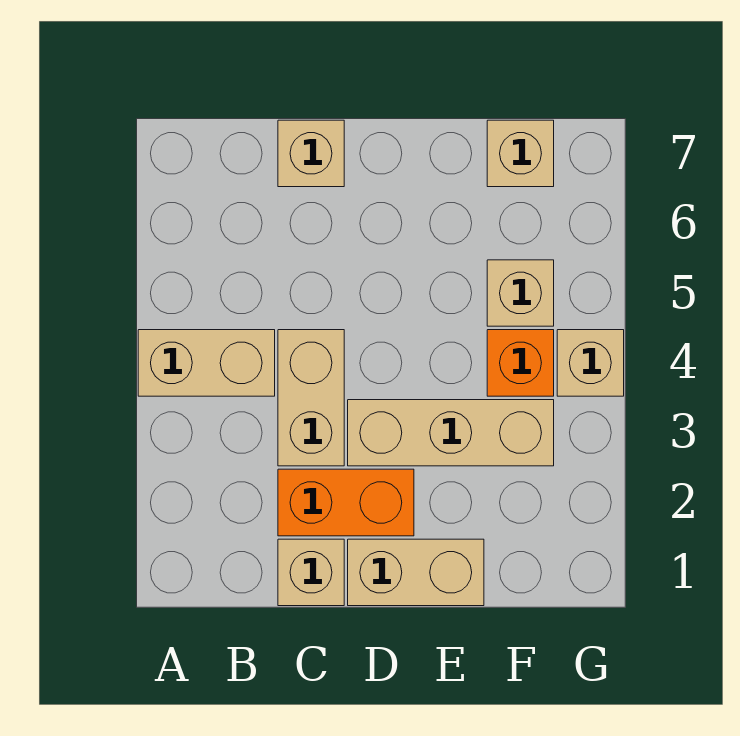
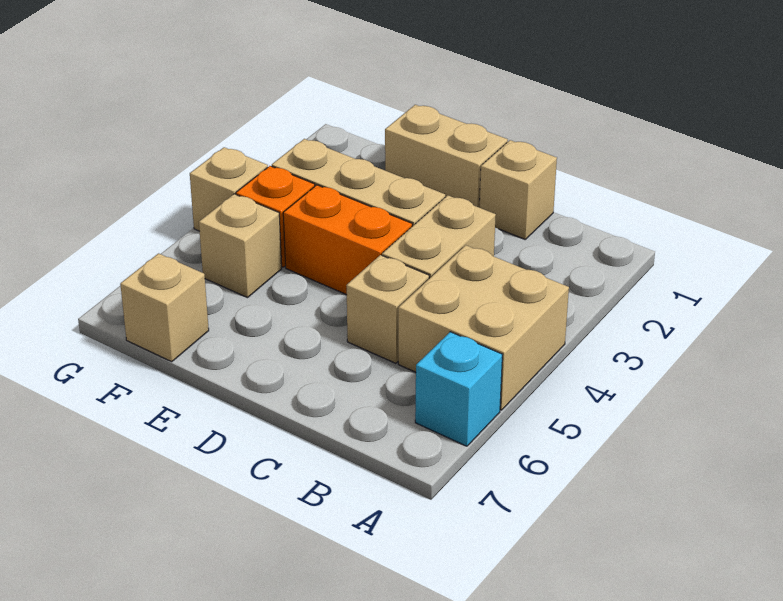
tan 1x2 brick [138,330,275,396] -> tan 2x2 brick [398,245,569,410]
none -> cyan 1x1 brick [415,332,502,446]
orange 1x2 brick [278,469,414,536] -> orange 1x2 brick moved to [283,185,412,295]
tan 1x1 brick [278,120,344,187] -> tan 1x1 brick moved to [346,255,429,363]

